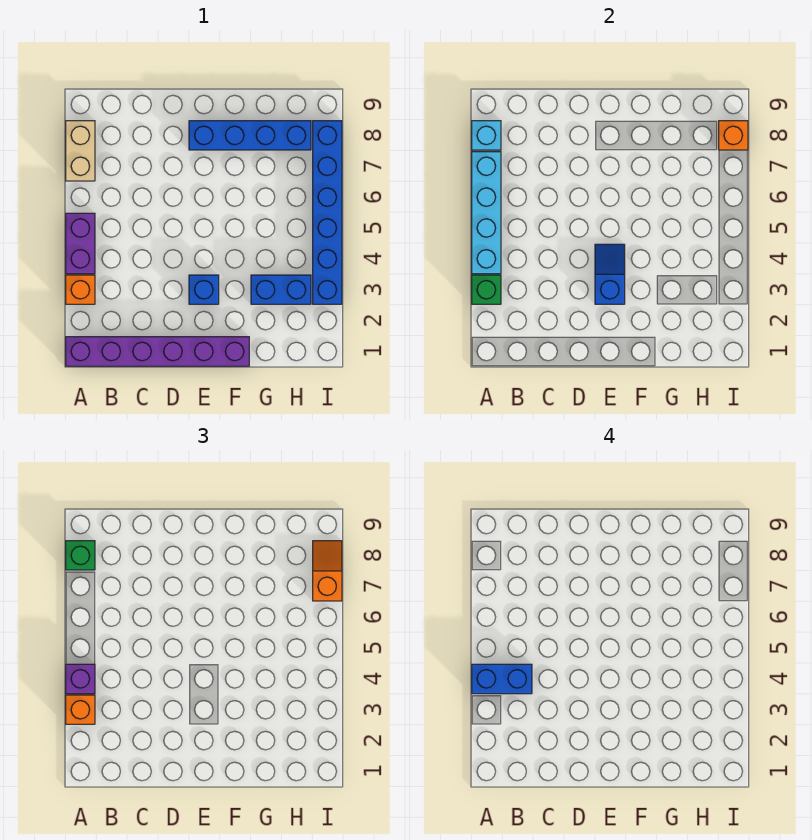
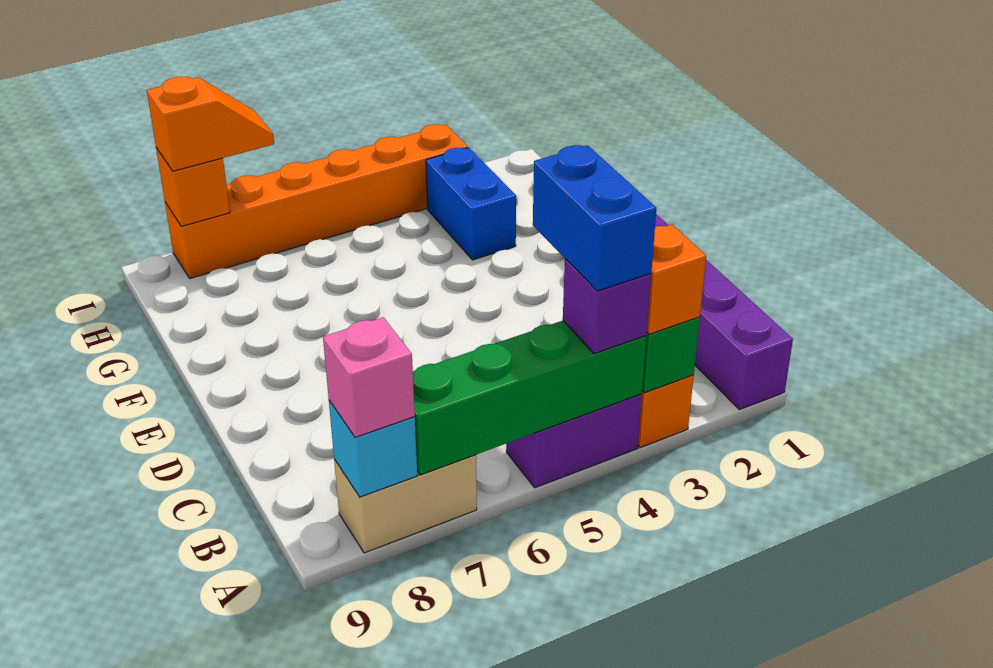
cyan 1x4 brick [472,152,501,274] -> green 1x4 brick [413,321,646,475]
green 1x1 brick [66,541,95,570] -> pink 1x1 brick [323,317,415,437]
blue 1x1 brick [189,275,219,304] -> none
blue 1x2 slope [595,244,625,304] -> none
blue 1x4 brick [189,121,311,150] -> none
blue 1x6 brick [313,121,342,304] -> orange 1x6 brick [165,124,468,278]
orange 1x2 slope [313,541,342,601] -> orange 1x2 slope turned to [147,77,274,171]

